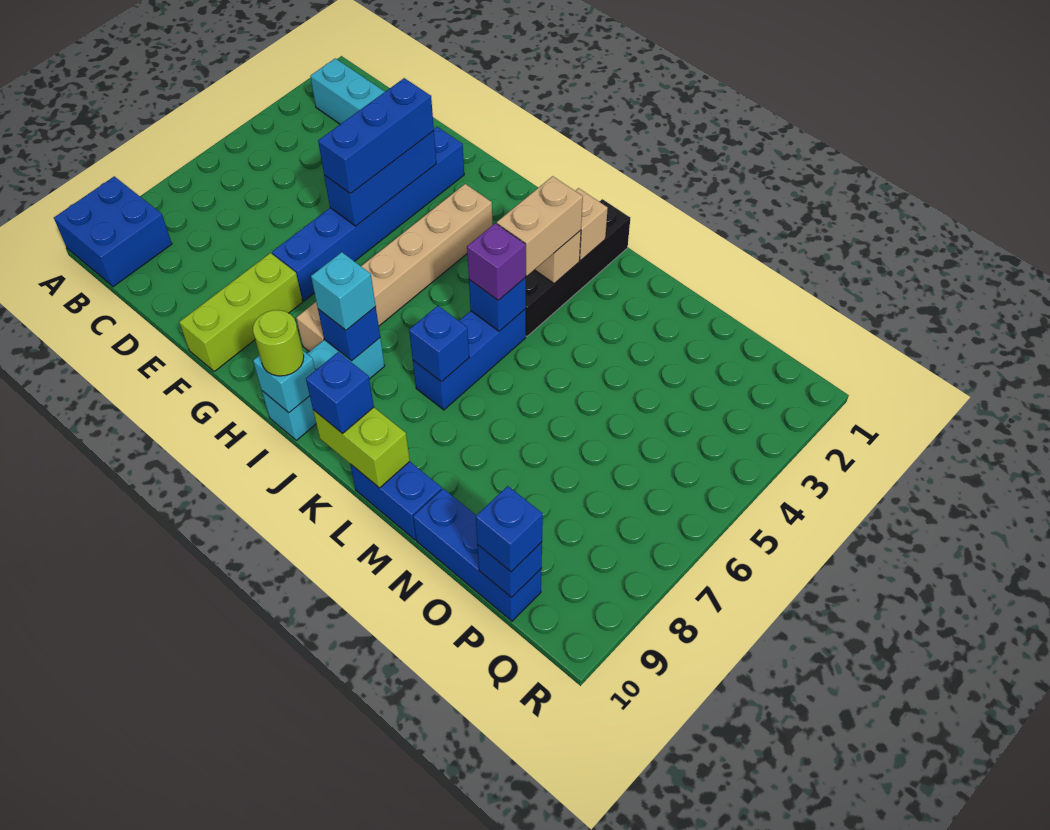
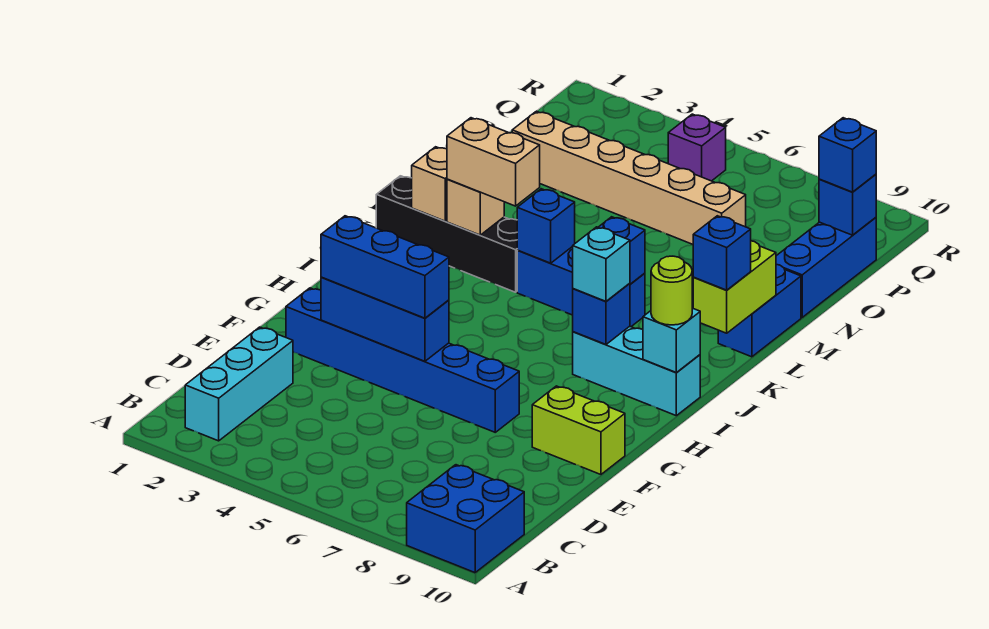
lime 1x3 brick [179,253,302,372] -> lime 1x2 brick [532,386,625,474]
tan 1x6 brick [296,184,492,352] -> tan 1x6 brick moved to [512,111,746,244]
purple 1x1 brick [467,223,526,300] -> purple 1x1 brick moved to [668,114,726,181]

